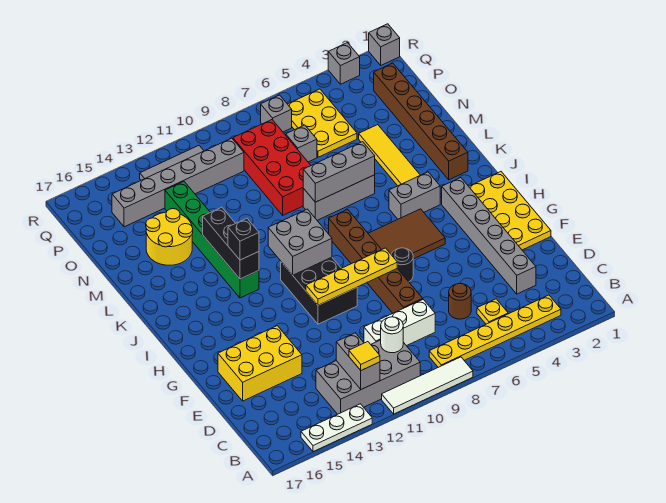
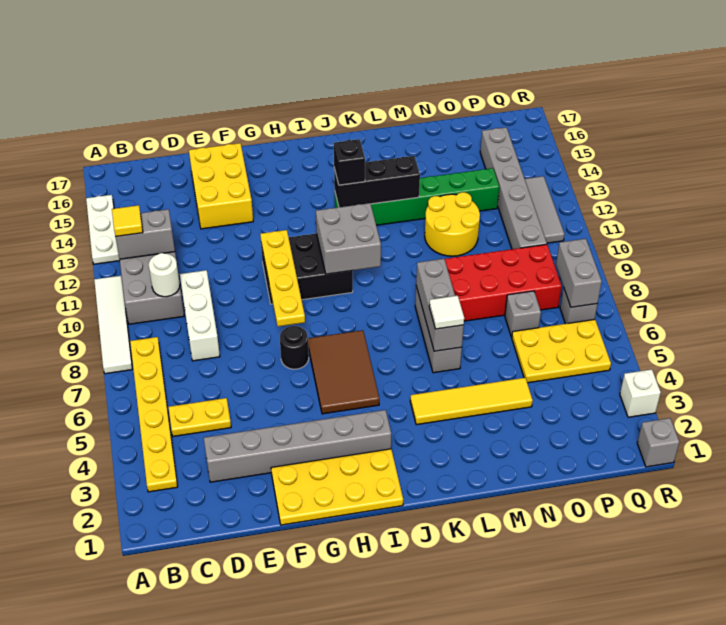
yellow 1x1 plate [477,299,508,324] -> yellow 1x2 plate [168,398,231,436]
brown 1x1 round brick [449,283,471,319] -> none
brown 1x6 brick [329,209,423,313] -> none
grey 1x2 brick [389,172,440,219] -> grey 1x2 brick moved to [556,239,602,307]
brown 1x6 brick [374,63,468,180] -> none
none -> white 1x1 tile [429,296,464,329]
yellow 2x2 round brick [146,209,193,265] -> yellow 2x2 round brick moved to [425,192,480,256]
grey 1x1 brick [328,43,360,84] -> white 1x1 brick [620,369,661,417]

